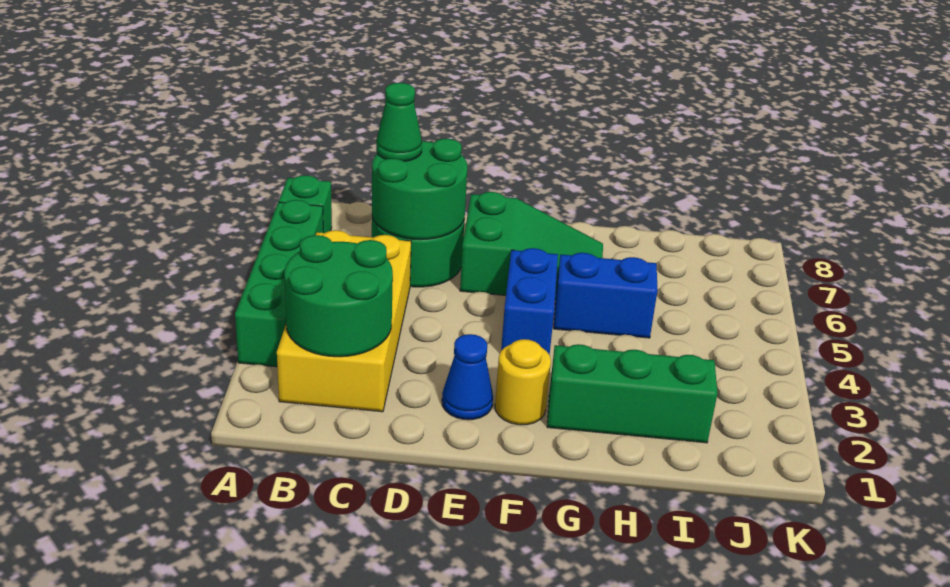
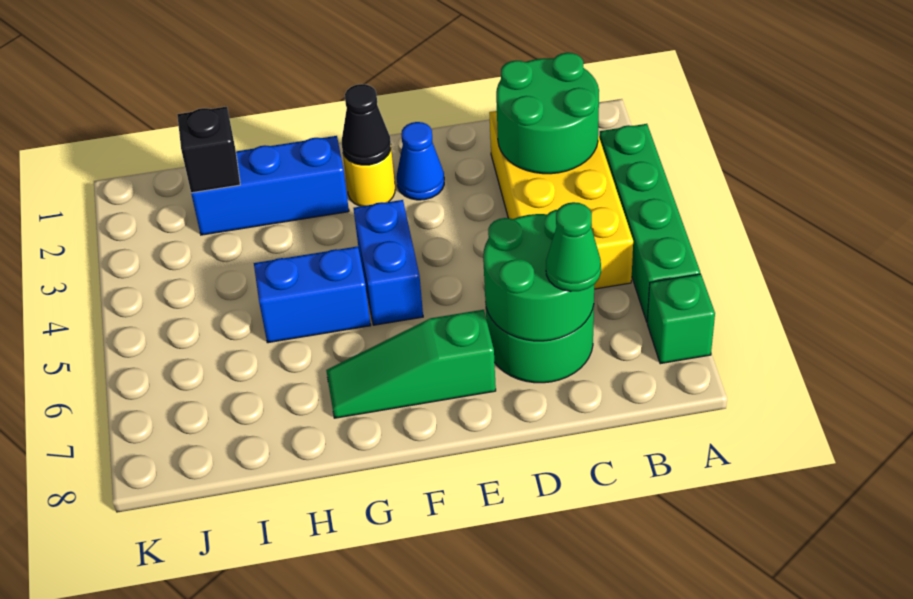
green 2x3 slope [460,192,603,299] -> green 1x3 slope [326,310,496,418]
none -> black 1x1 cone [342,84,391,165]
green 1x3 brick [547,344,718,443] -> blue 1x3 brick [191,136,349,235]
none -> black 1x1 brick [177,107,240,193]

